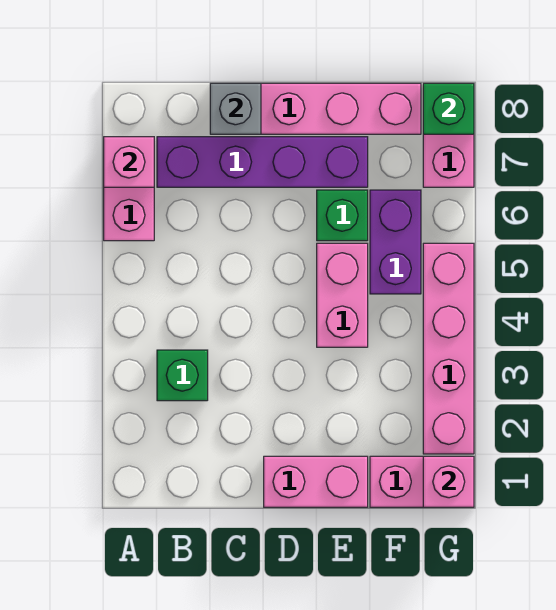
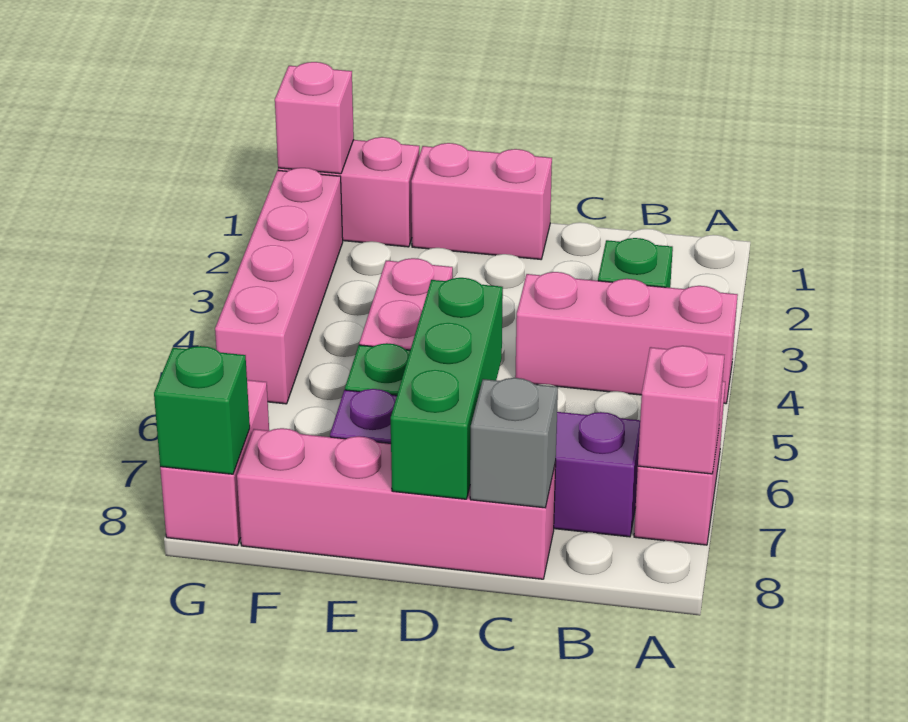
none -> pink 1x3 brick [515,272,738,404]
none -> green 1x3 brick [391,278,503,499]
purple 1x2 brick [370,190,421,294] -> none

